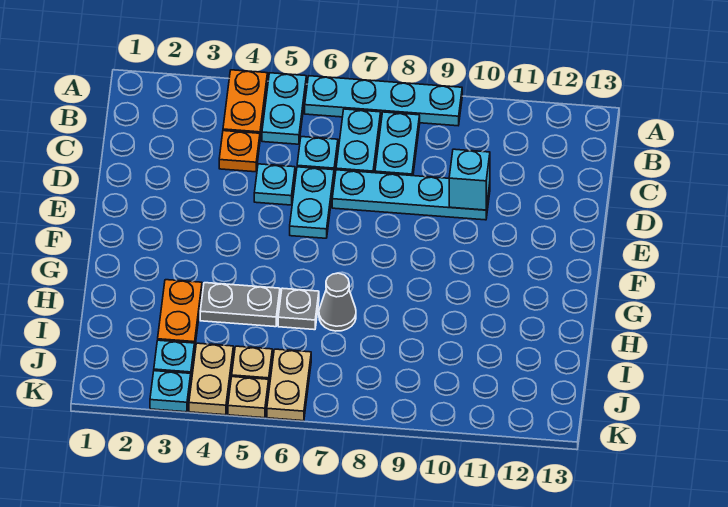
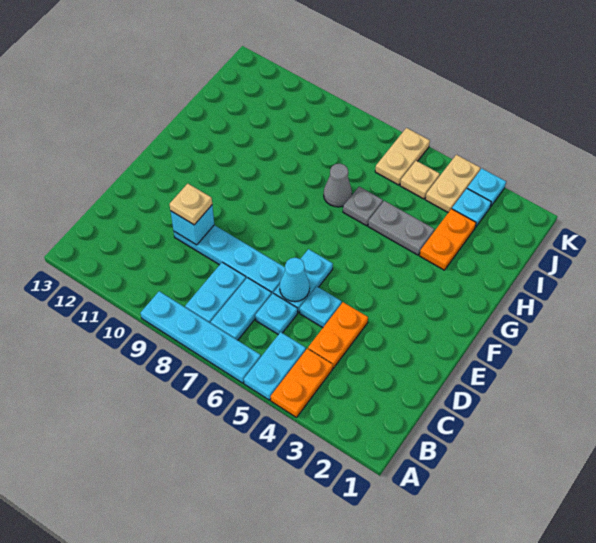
orange 1x1 plate [219,131,260,172] -> orange 1x2 plate [308,302,368,368]
none -> cyan 1x1 cone [280,258,310,302]
tan 1x1 plate [228,377,269,418] -> tan 1x1 plate moved to [170,184,212,225]

